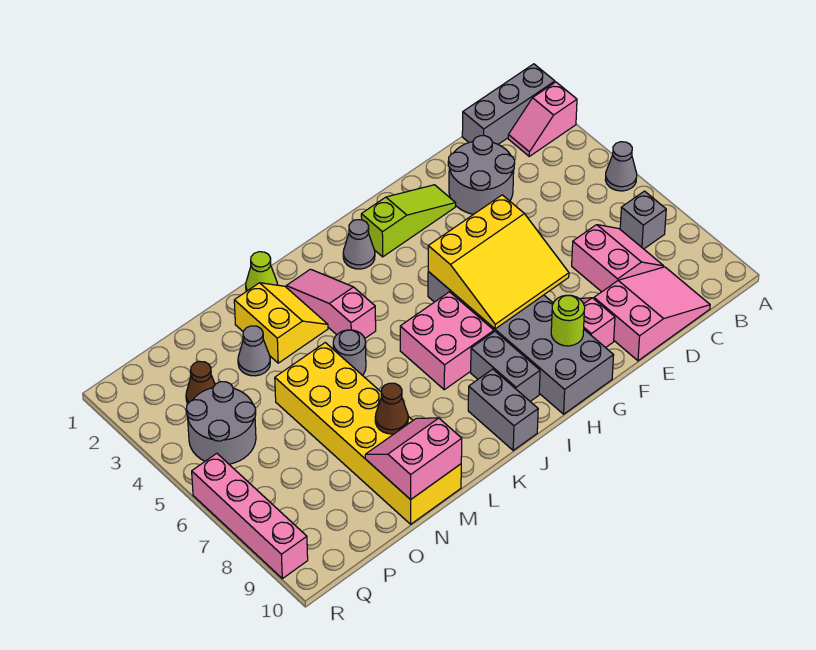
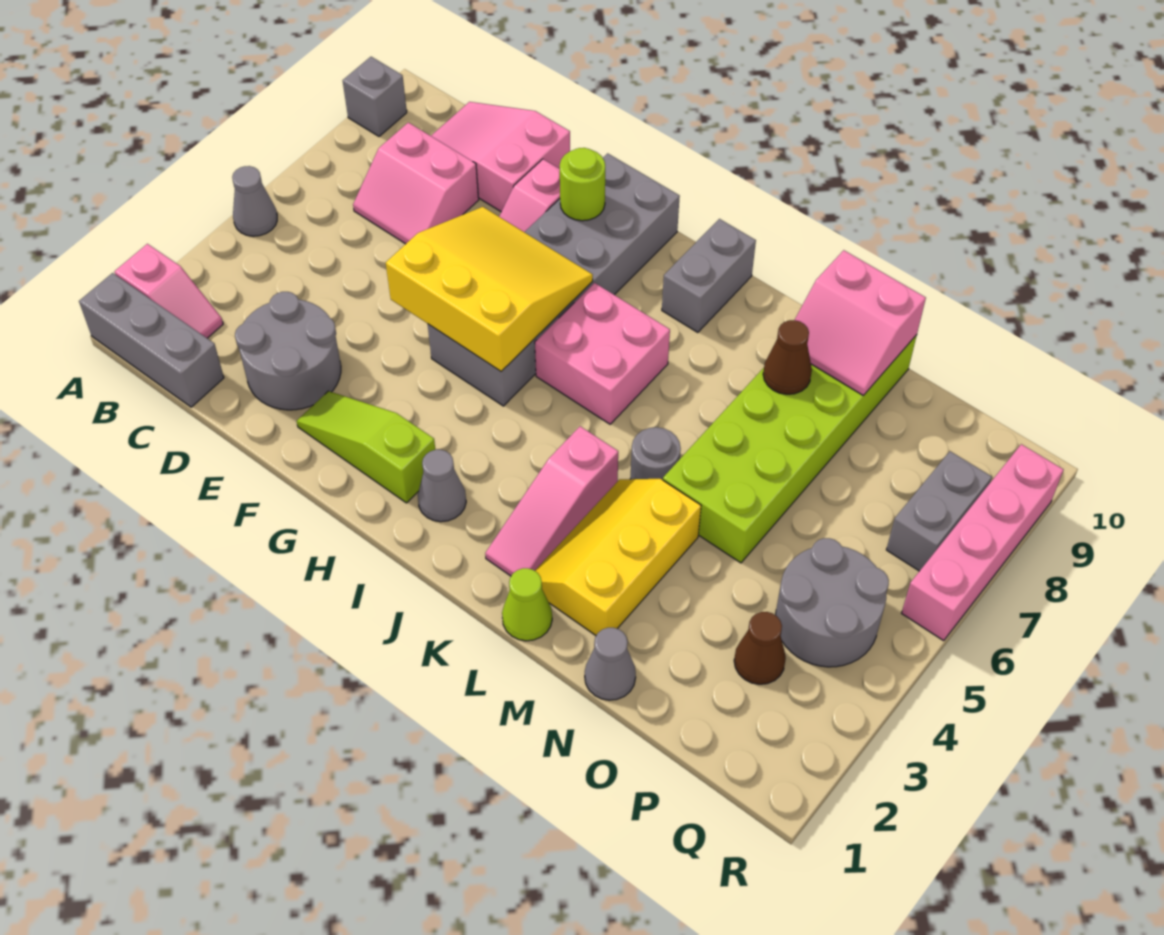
grey 1x1 brick [620,191,666,249] -> grey 1x1 brick moved to [343,57,407,136]
pink 2x2 slope [572,225,664,292] -> pink 2x2 slope turned to [353,122,479,244]
grey 1x2 brick [471,332,540,401] -> grey 1x2 brick moved to [886,451,992,571]
yellow 2x2 slope [234,283,328,363] -> yellow 2x3 slope [535,479,701,635]
yellow 2x6 brick [275,343,461,524] -> lime 2x6 brick [663,335,917,563]
grey 1x1 cone [238,326,270,376] -> grey 1x1 cone moved to [585,628,636,700]

